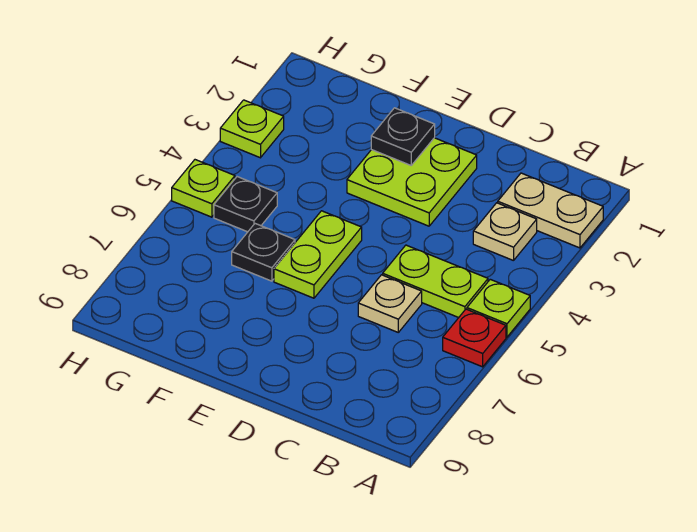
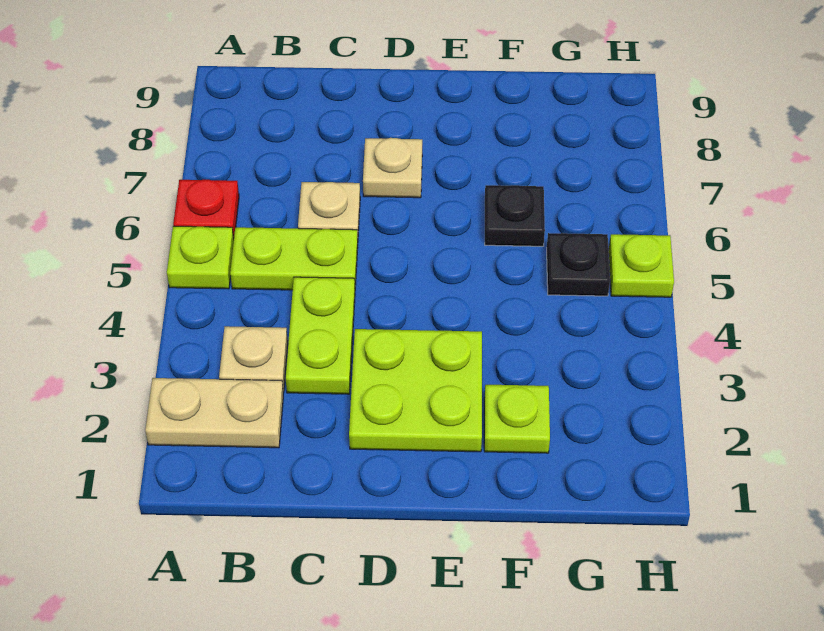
none -> tan 1x1 plate [363,138,422,198]
black 1x1 plate [371,108,435,165] -> none
lime 1x2 plate [274,211,362,298] -> lime 1x2 plate moved to [286,277,355,394]
lime 1x1 plate [220,100,284,158] -> lime 1x1 plate moved to [484,385,550,453]

